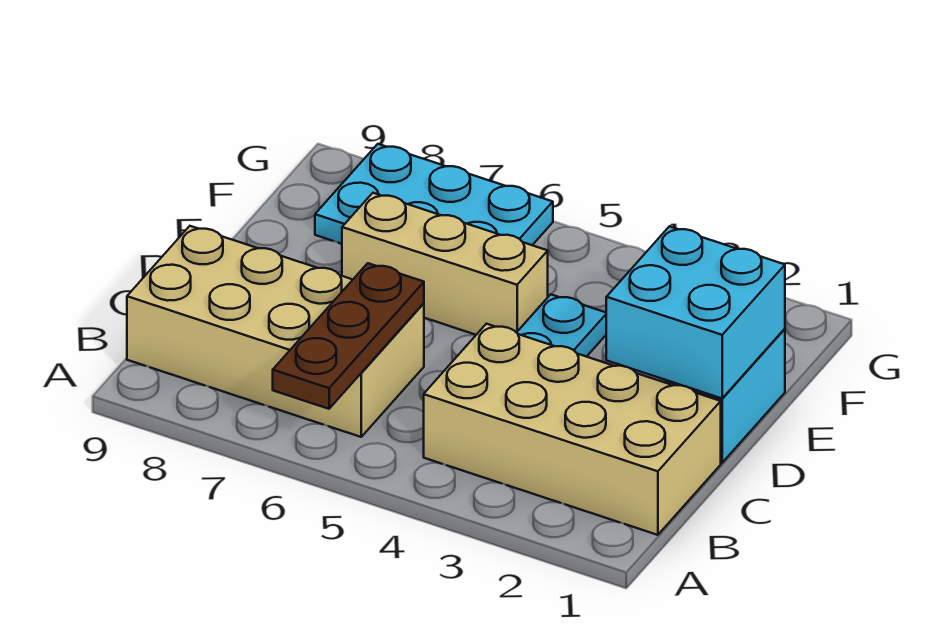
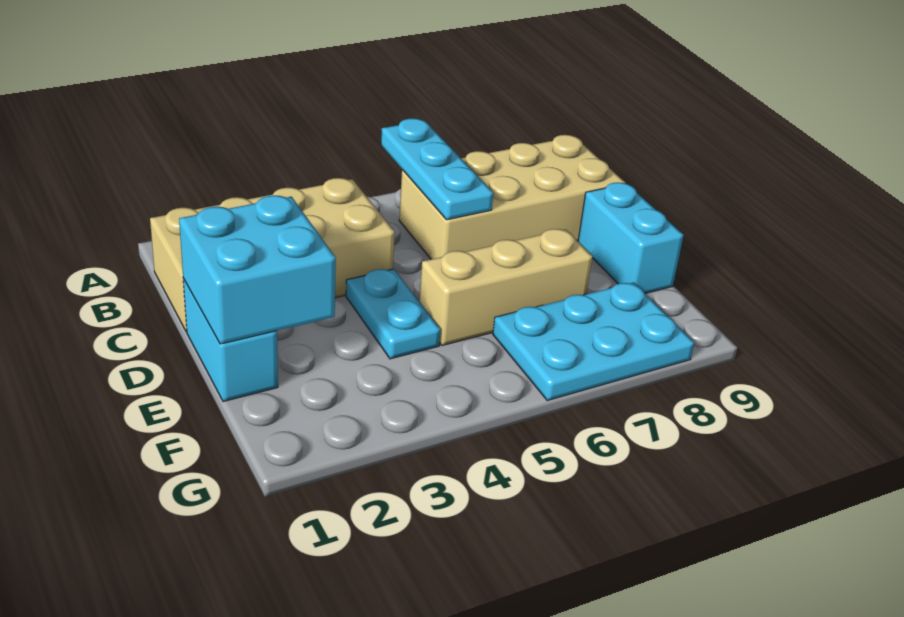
brown 1x3 plate [273,263,424,409] -> cyan 1x3 plate [381,118,493,220]
none -> cyan 1x2 brick [578,182,684,293]

